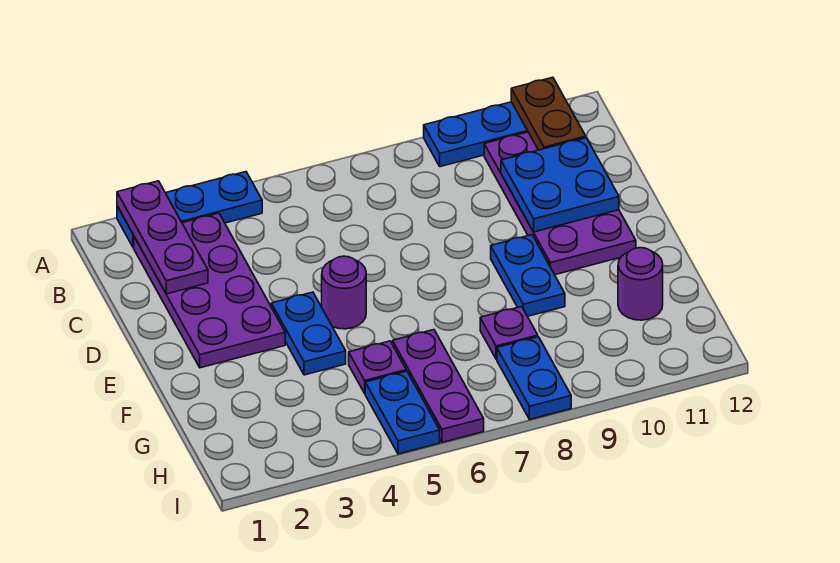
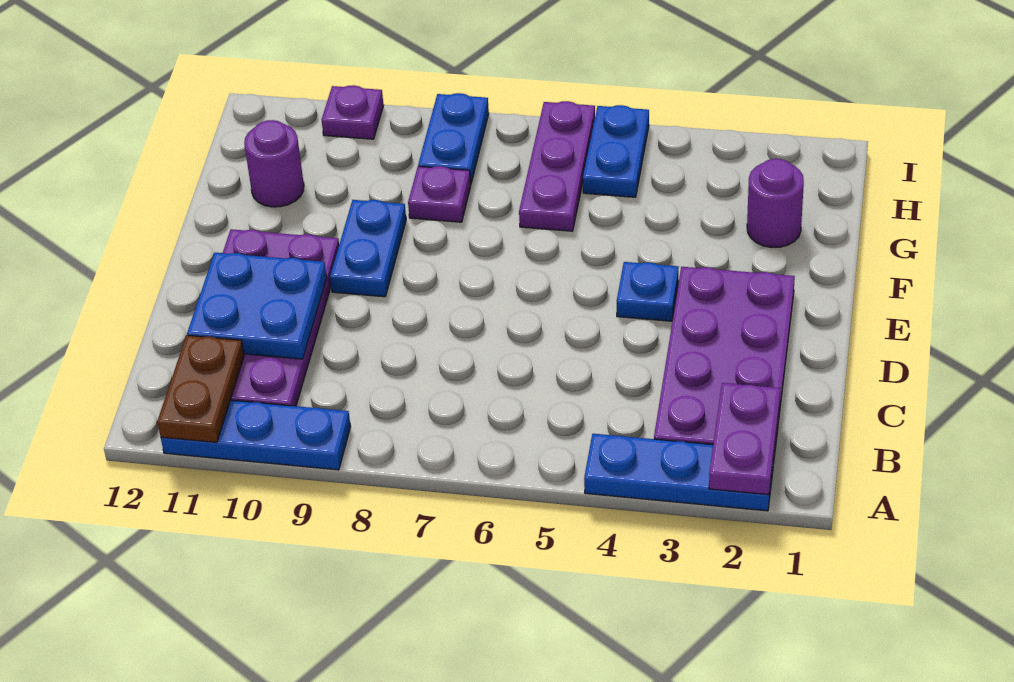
purple 1x3 plate [117,181,208,294] -> purple 1x2 plate [709,383,780,495]
blue 1x2 plate [271,292,346,375] -> blue 1x1 plate [617,262,679,321]
purple 1x1 round brick [322,256,366,329] -> purple 1x1 round brick moved to [747,159,804,247]
purple 1x1 plate [349,341,406,393] -> purple 1x1 plate moved to [322,85,384,139]

